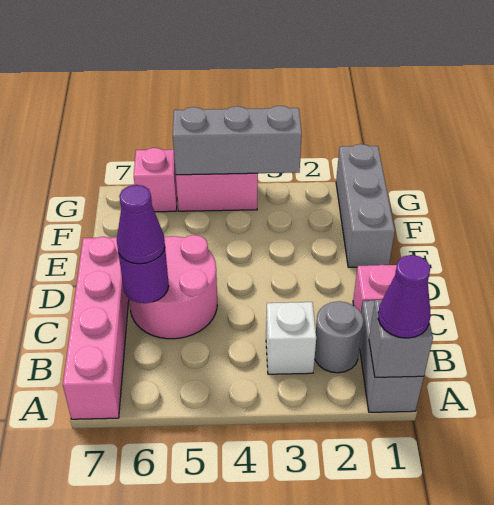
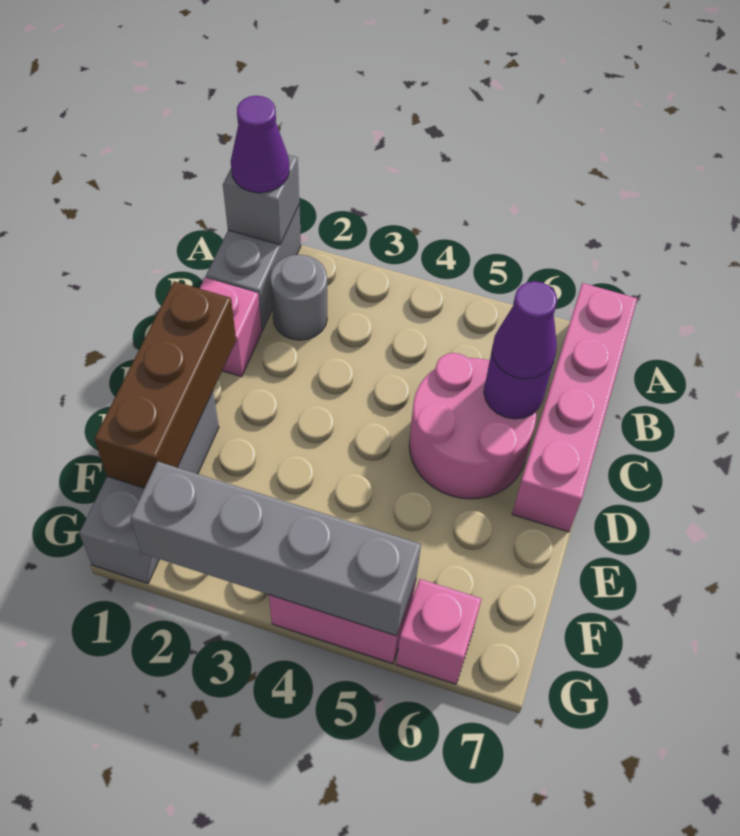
white 1x1 brick [266,302,316,374] -> none
none -> brown 1x3 brick [94,281,236,488]
grey 1x3 brick [173,106,302,175] -> grey 1x4 brick [130,462,421,636]

